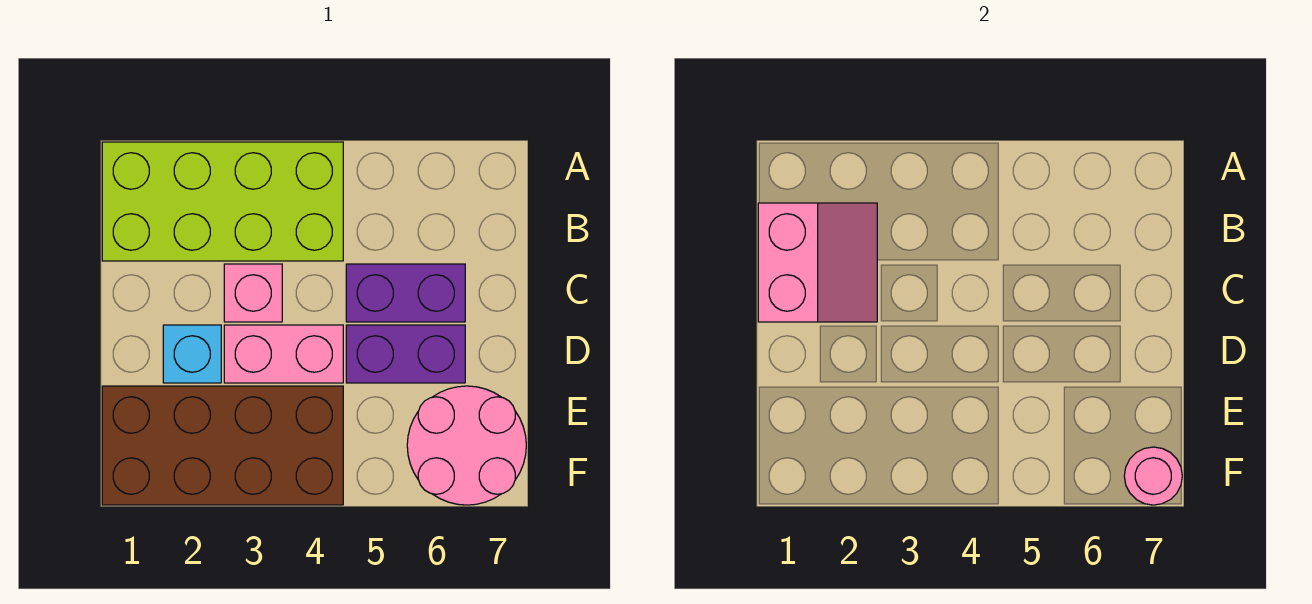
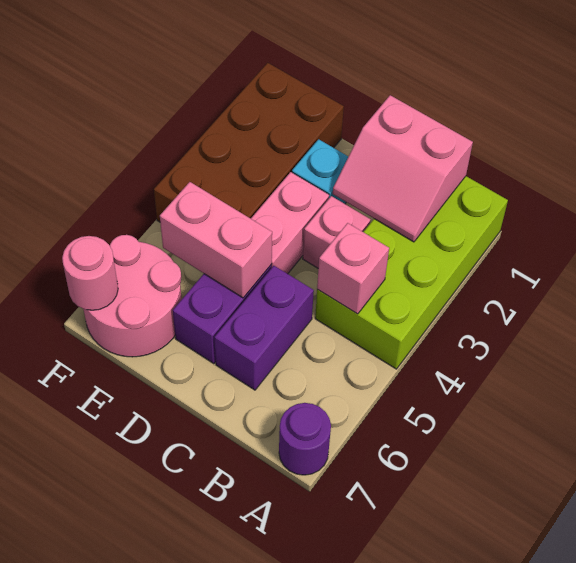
none -> purple 1x1 round brick [279,403,331,475]
none -> pink 1x1 brick [317,223,389,314]
none -> pink 1x2 brick [160,182,272,298]

